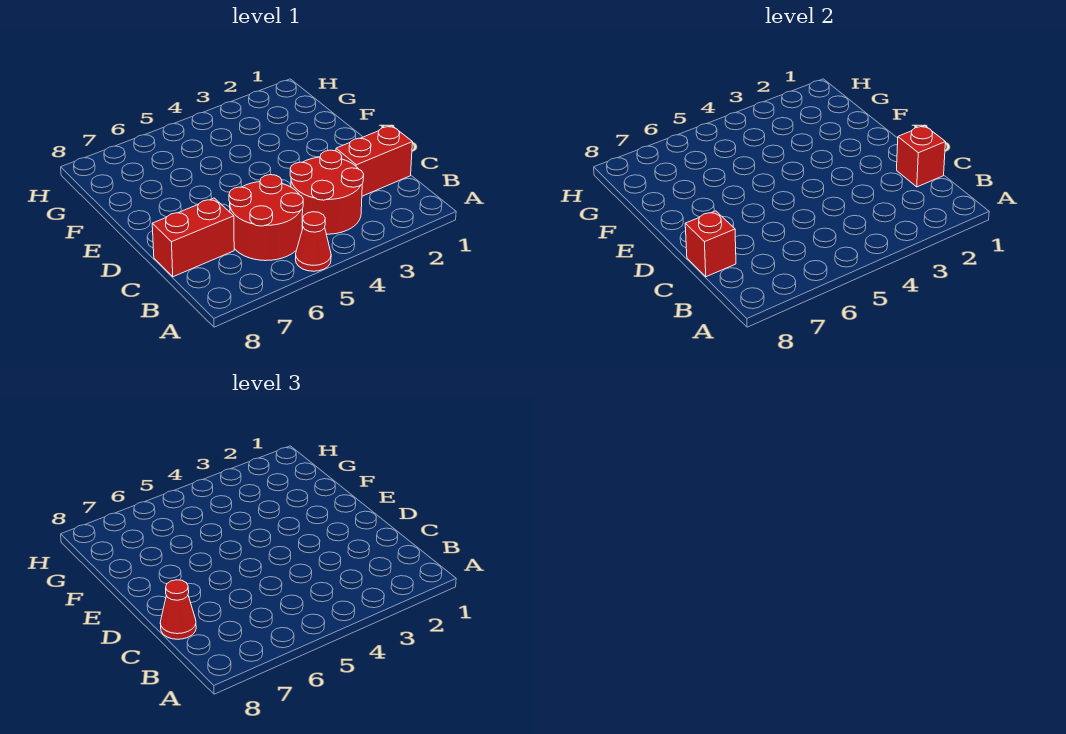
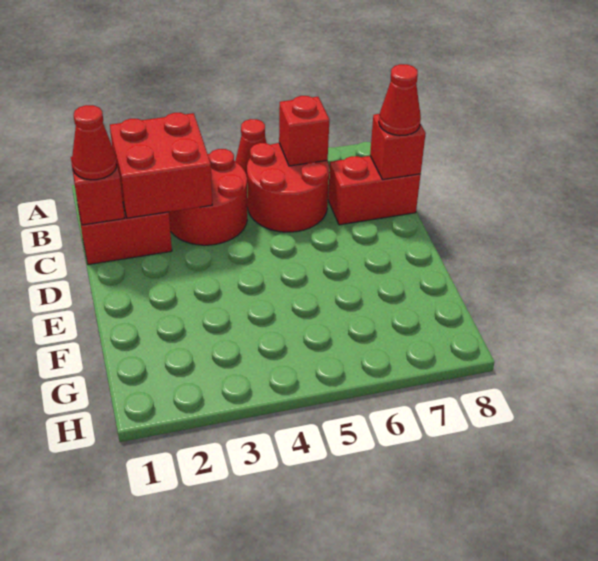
none -> red 2x2 brick [110,113,212,218]
none -> red 1x1 brick [279,96,329,166]
none -> red 1x1 cone [72,105,117,180]

